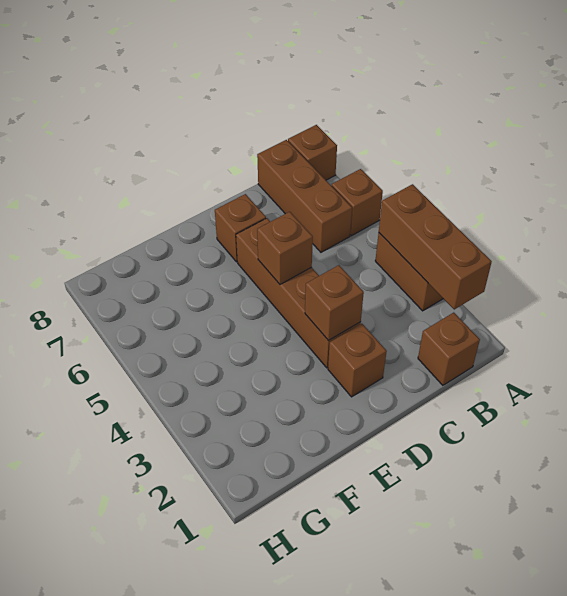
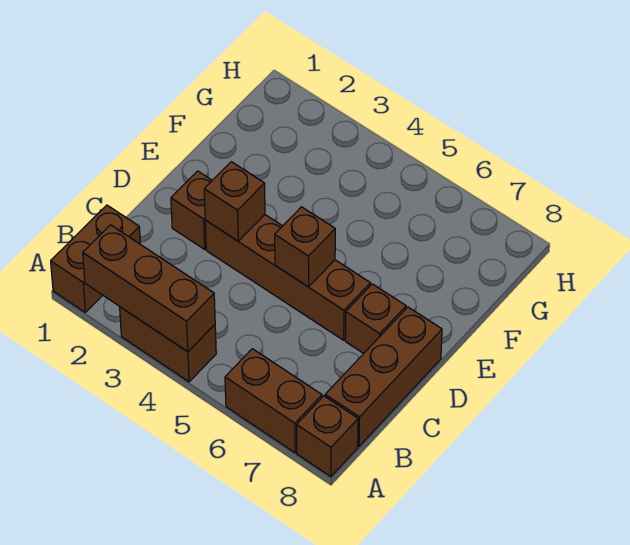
brown 1x1 brick [332,169,383,236] -> brown 1x2 brick [225,349,322,453]
brown 1x1 brick [418,313,480,385] -> brown 1x2 brick [51,205,140,312]
brown 1x3 brick [257,140,352,252] -> brown 1x3 brick turned to [325,307,442,446]

